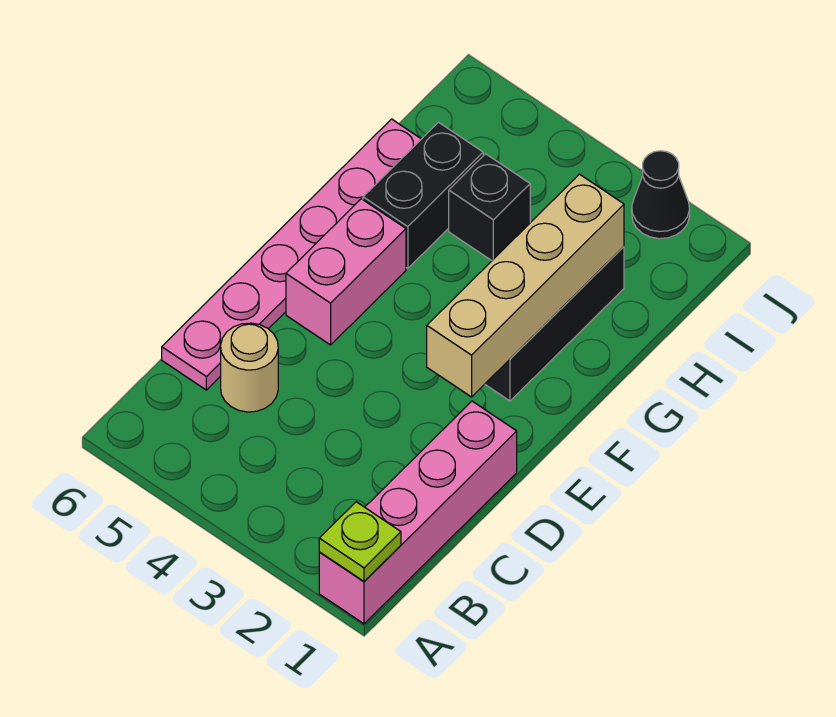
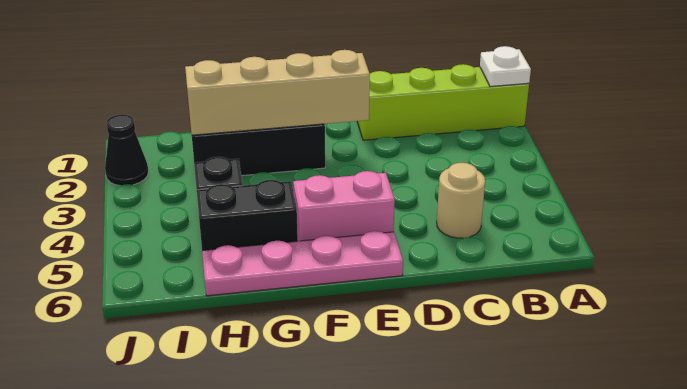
pink 1x4 brick [319,401,517,624] -> lime 1x4 brick [357,64,529,140]
lime 1x1 plate [319,502,401,581] -> white 1x1 plate [480,46,531,86]
pink 1x6 plate [162,119,421,390] -> pink 1x4 plate [202,231,403,296]

